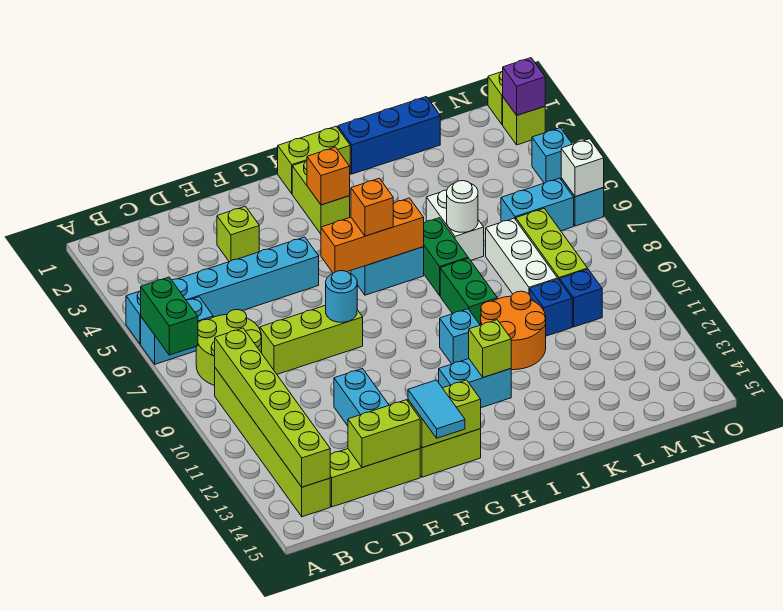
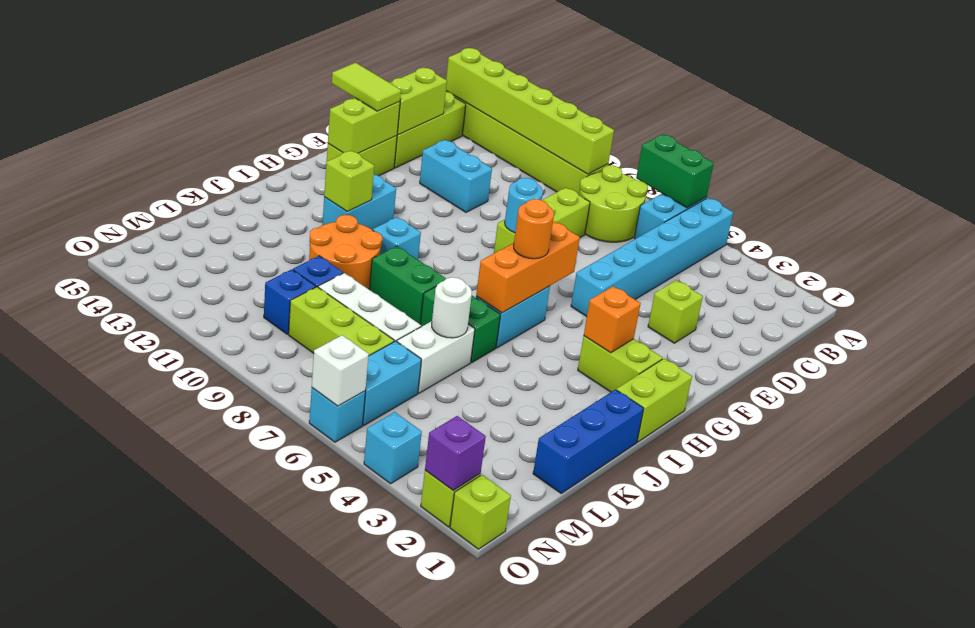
cyan 1x2 tile [408,380,465,438] -> lime 1x2 tile [332,63,401,111]
orange 1x1 brick [351,178,393,236] -> orange 1x1 round brick [514,199,554,259]
white 1x2 brick [426,190,484,260] -> white 1x2 brick turned to [397,321,475,393]

